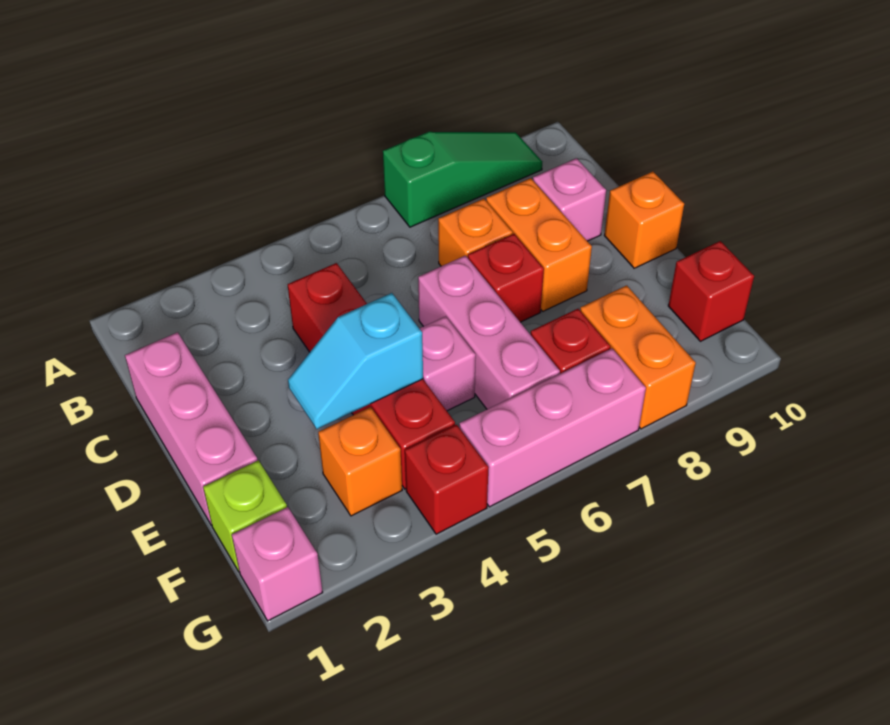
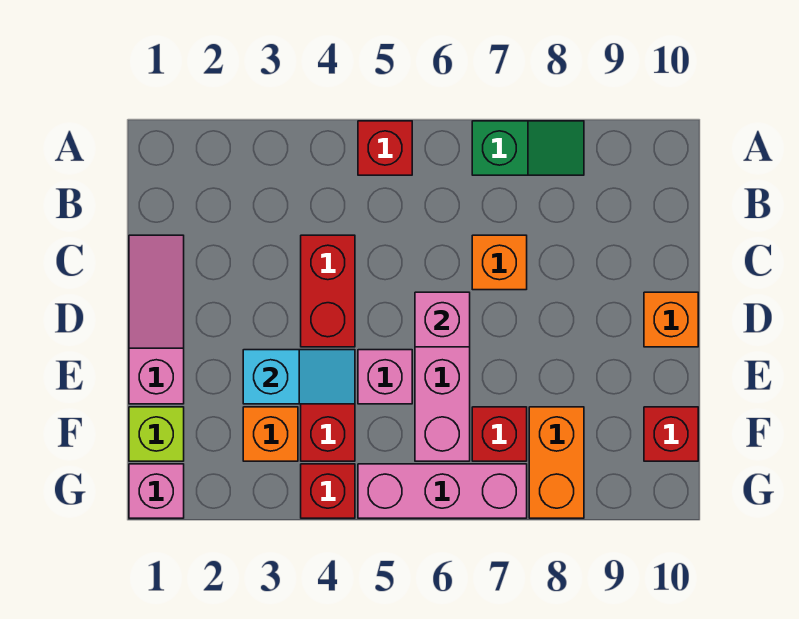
green 1x3 slope [383,132,542,227] -> green 1x2 slope [472,121,584,175]
pink 1x3 brick [125,332,258,525] -> pink 1x3 slope [129,235,184,404]
orange 1x2 brick [486,178,592,311] -> none
pink 1x1 brick [533,158,606,241] -> pink 1x1 brick moved to [415,292,470,347]
red 1x1 brick [468,234,544,322] -> red 1x1 brick moved to [358,121,412,175]
cyan 1x2 slope [288,293,423,429] -> cyan 1x2 slope turned to [243,350,355,404]

